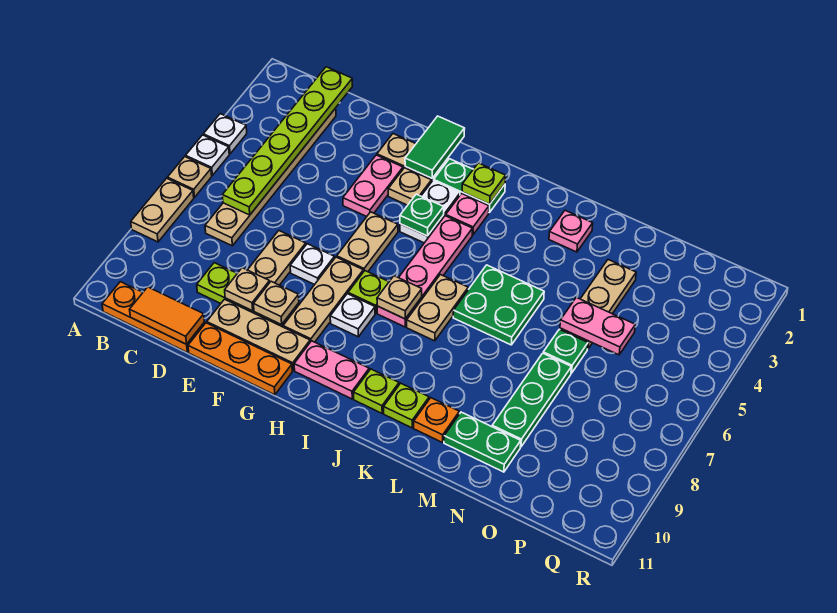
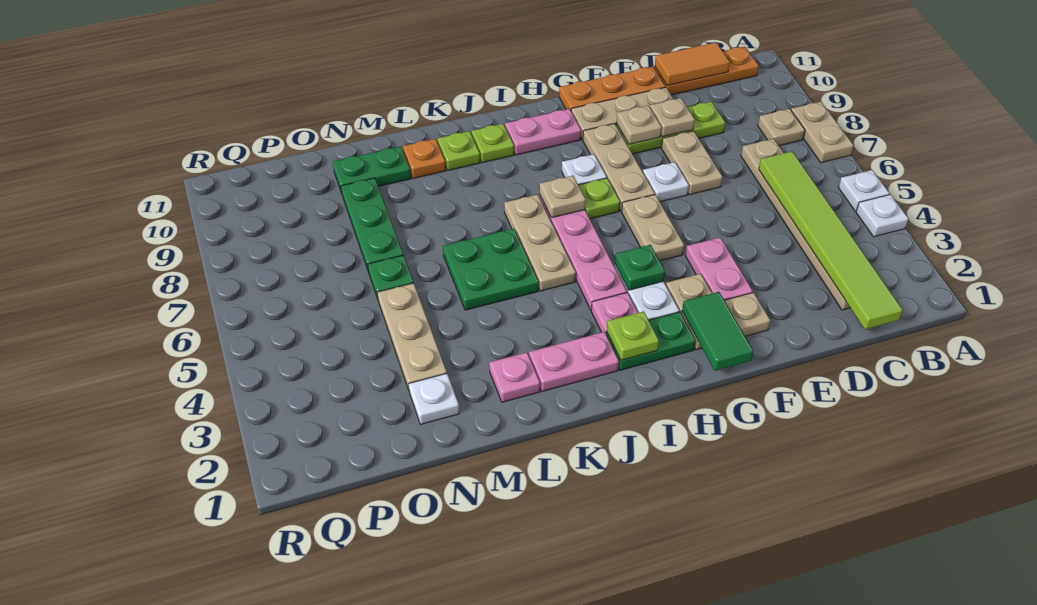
tan 1x1 plate [168,157,212,197] -> tan 1x1 plate moved to [758,109,805,146]
lime 1x6 plate [222,67,353,215] -> lime 1x6 tile [759,151,903,329]
tan 1x2 plate [407,275,468,341] -> tan 1x3 plate [504,194,576,291]
none -> white 1x1 plate [409,373,459,424]
pink 1x2 plate [560,297,635,355] -> pink 1x2 plate moved to [529,332,619,391]

